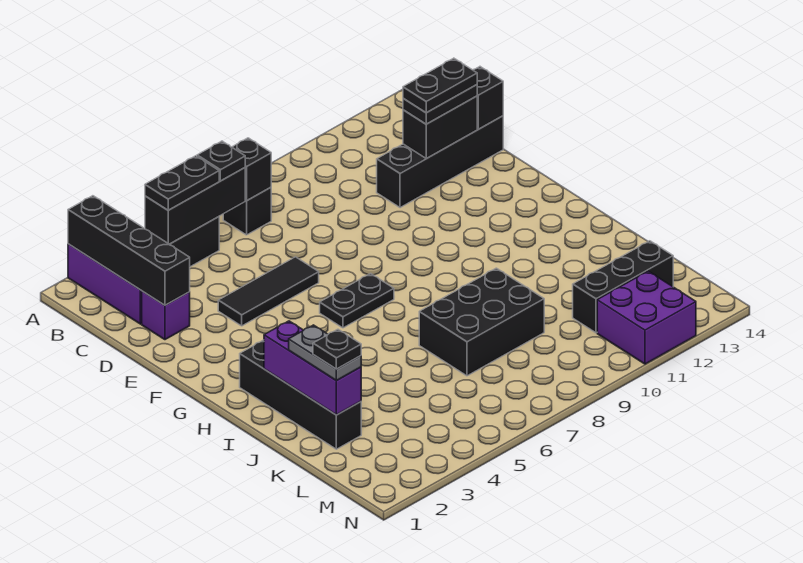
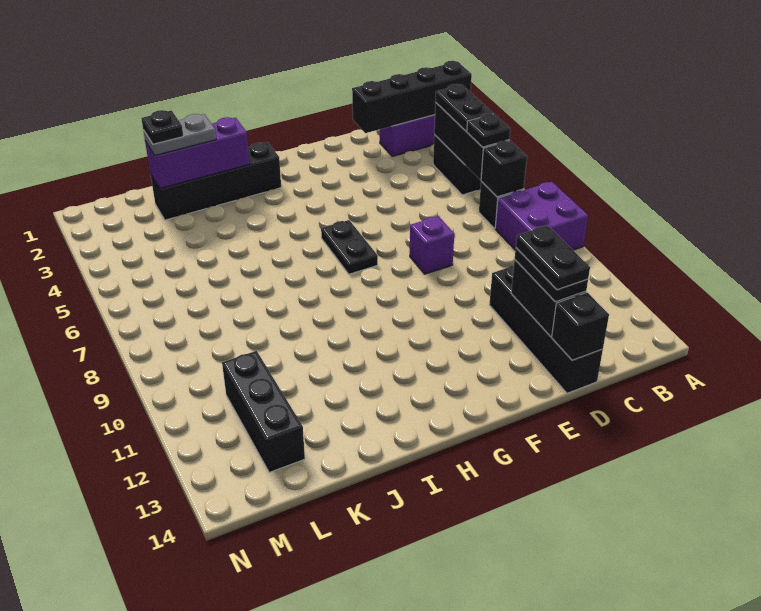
purple 1x1 brick [142,291,190,340] -> purple 1x1 brick moved to [410,216,454,274]
black 1x3 tile [218,257,319,326] -> none
black 2x3 brick [419,268,544,376] -> none
purple 2x2 brick [597,271,696,364] -> purple 2x2 brick moved to [495,182,588,250]

